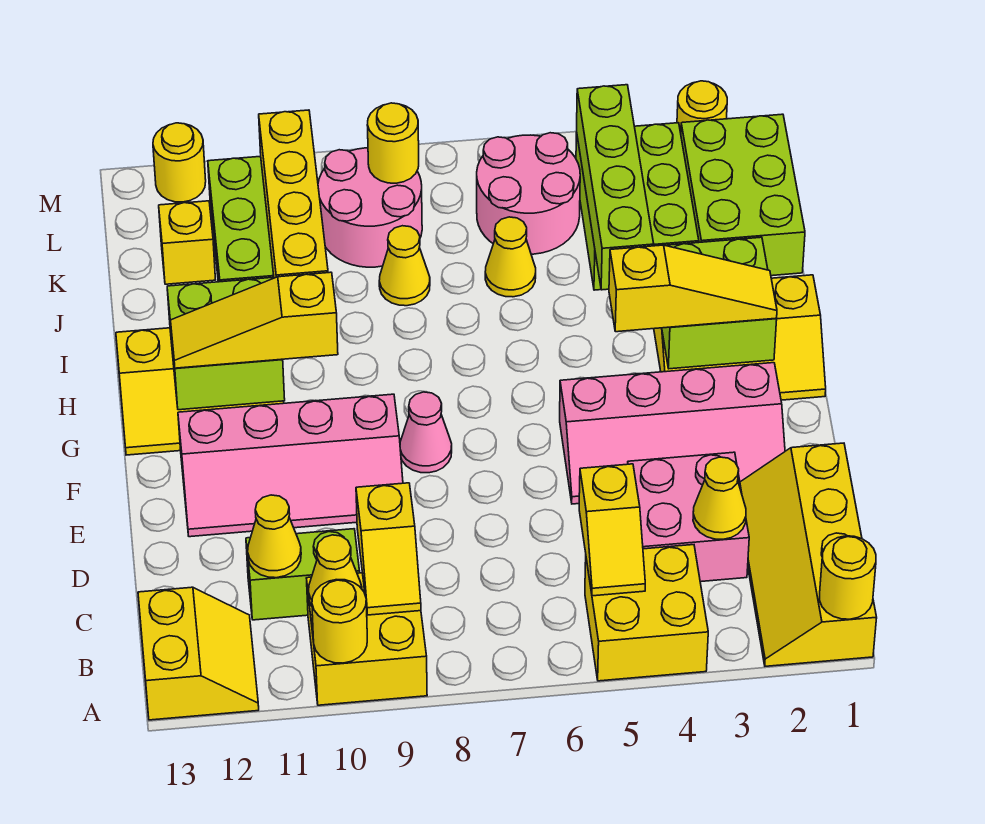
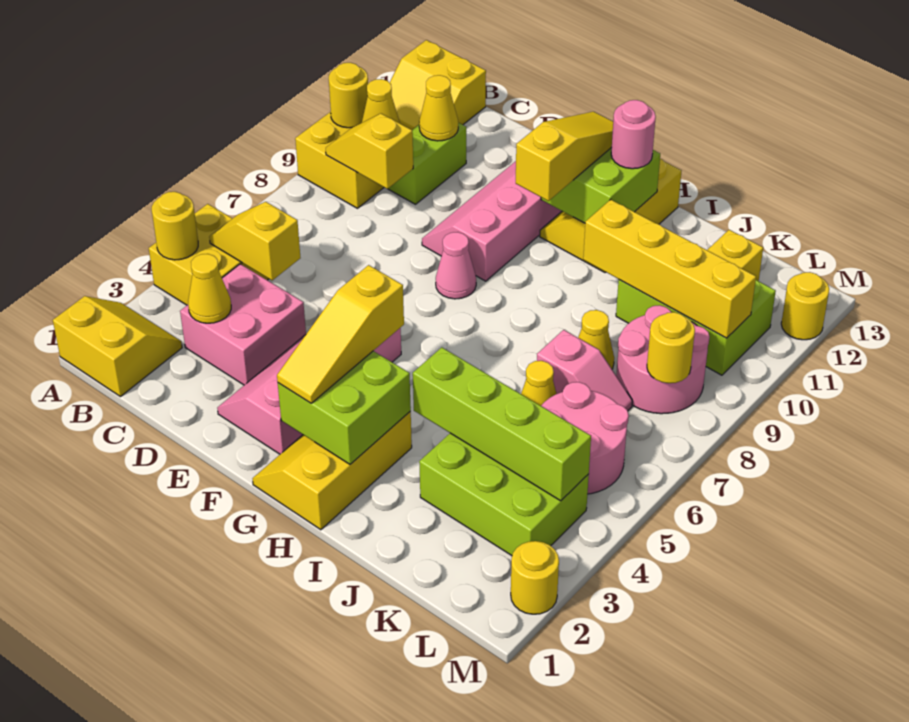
yellow 2x4 slope [740,443,877,666] -> yellow 2x2 slope [53,296,182,397]
yellow 1x1 round brick [820,536,876,619] -> yellow 1x1 round brick moved to [152,192,198,260]
none -> pink 1x1 round brick [611,100,656,169]
lime 2x3 brick [681,114,805,276] -> none
none -> pink 1x2 slope [537,330,632,411]

